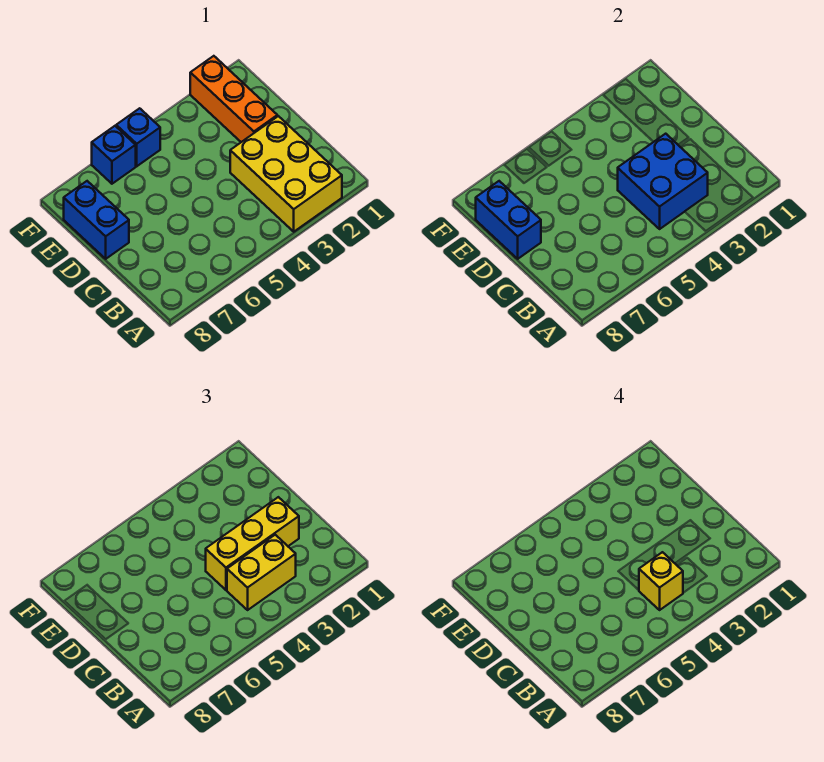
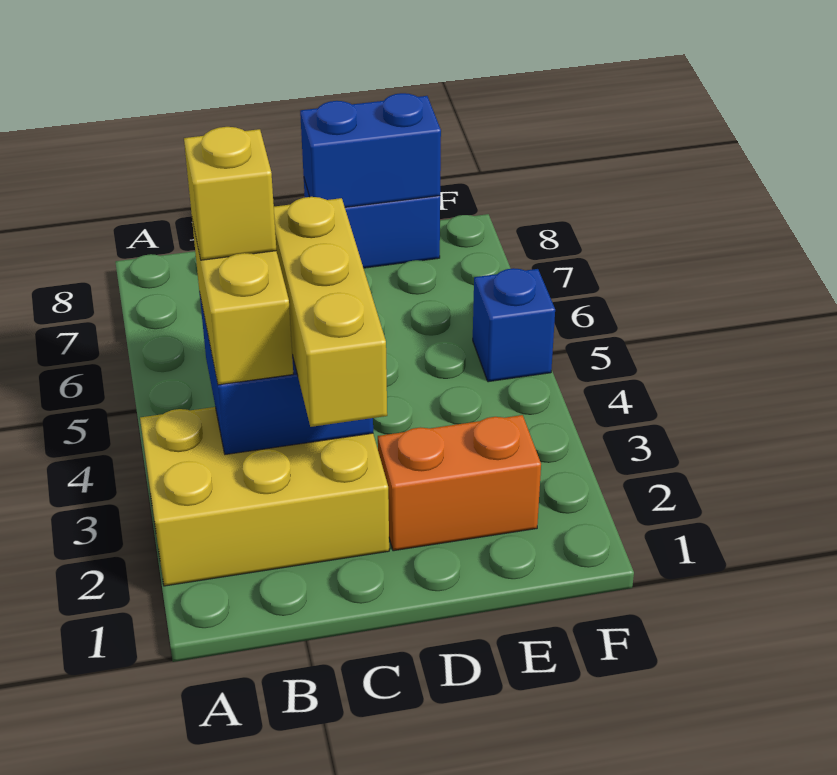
orange 1x3 brick [190,56,277,142] -> orange 1x2 brick [378,415,541,551]
blue 1x1 brick [92,126,136,184] -> none

